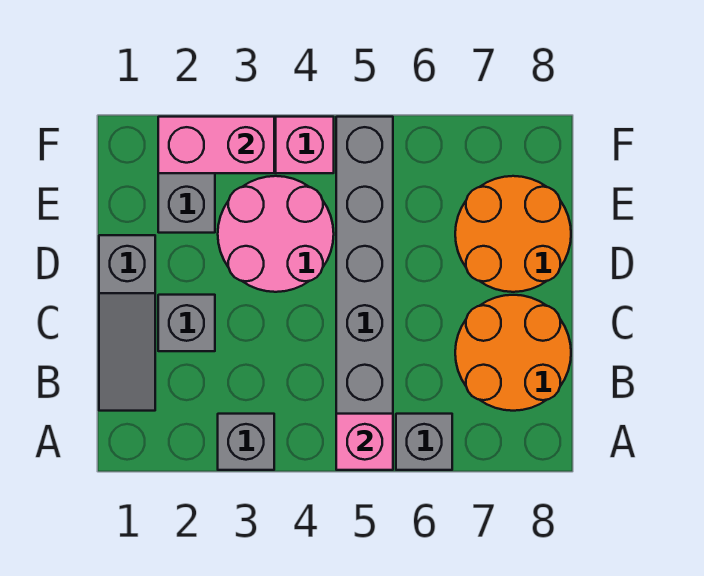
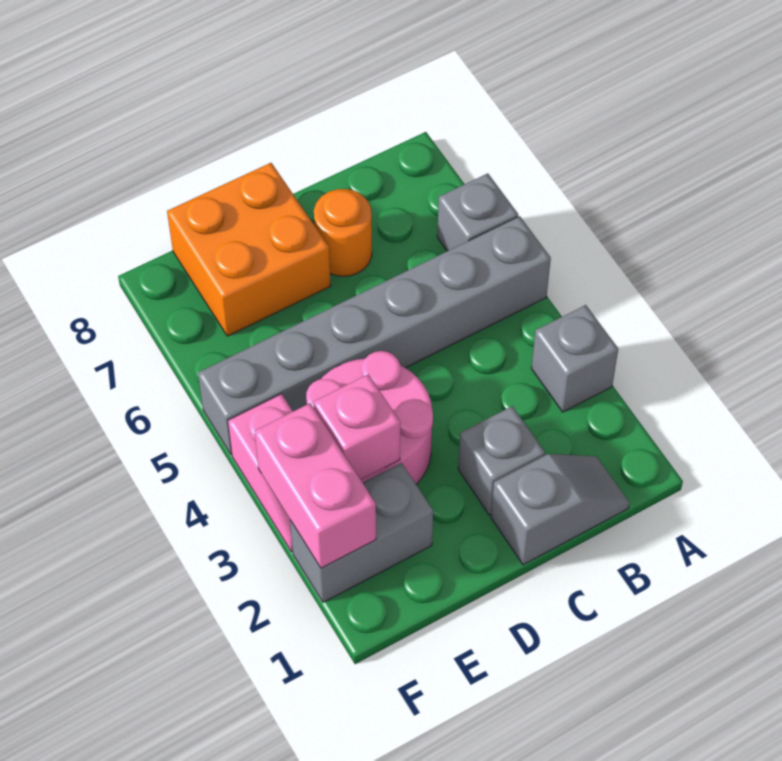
pink 1x1 brick [336,414,393,470] -> pink 1x1 brick moved to [313,374,400,480]
grey 1x3 slope [99,235,155,411] -> grey 1x2 slope [491,454,629,565]
orange 2x2 round brick [455,295,571,411] -> orange 1x1 round brick [314,189,372,276]
orange 2x2 round brick [455,176,571,292] -> orange 2x2 brick [167,163,331,336]

